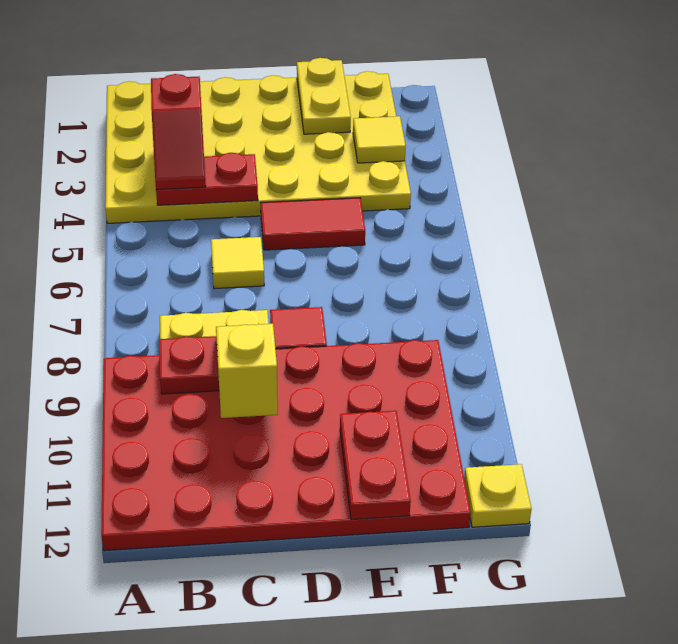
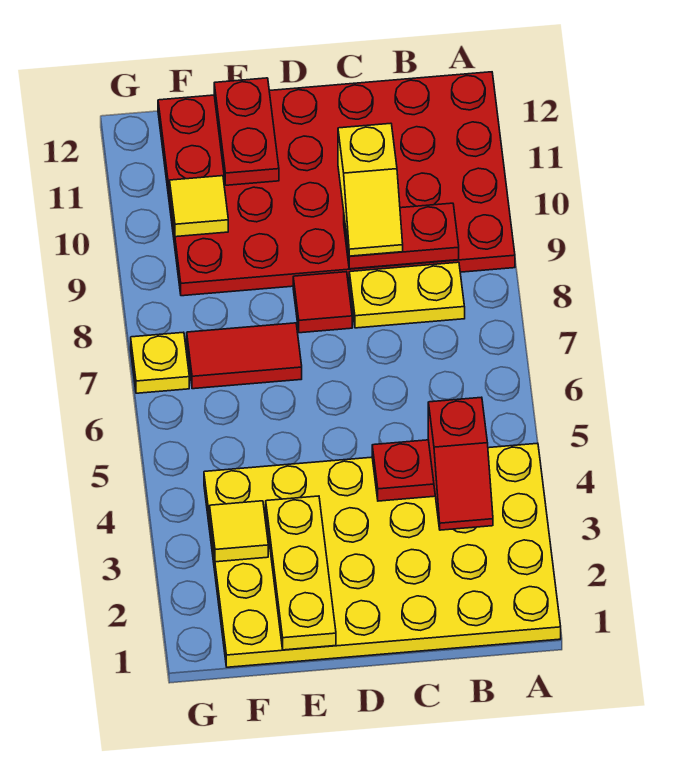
red 1x2 slope [151,74,206,190] -> red 1x2 slope turned to [428,397,493,530]
yellow 1x1 tile [211,237,264,289] -> yellow 1x1 tile moved to [170,176,228,237]
red 1x2 tile [261,198,365,250] -> red 1x2 tile moved to [187,323,302,389]
yellow 1x2 plate [297,58,351,134] -> yellow 1x3 plate [266,496,336,650]
yellow 1x1 plate [464,464,531,527] -> yellow 1x1 plate moved to [131,332,189,393]

